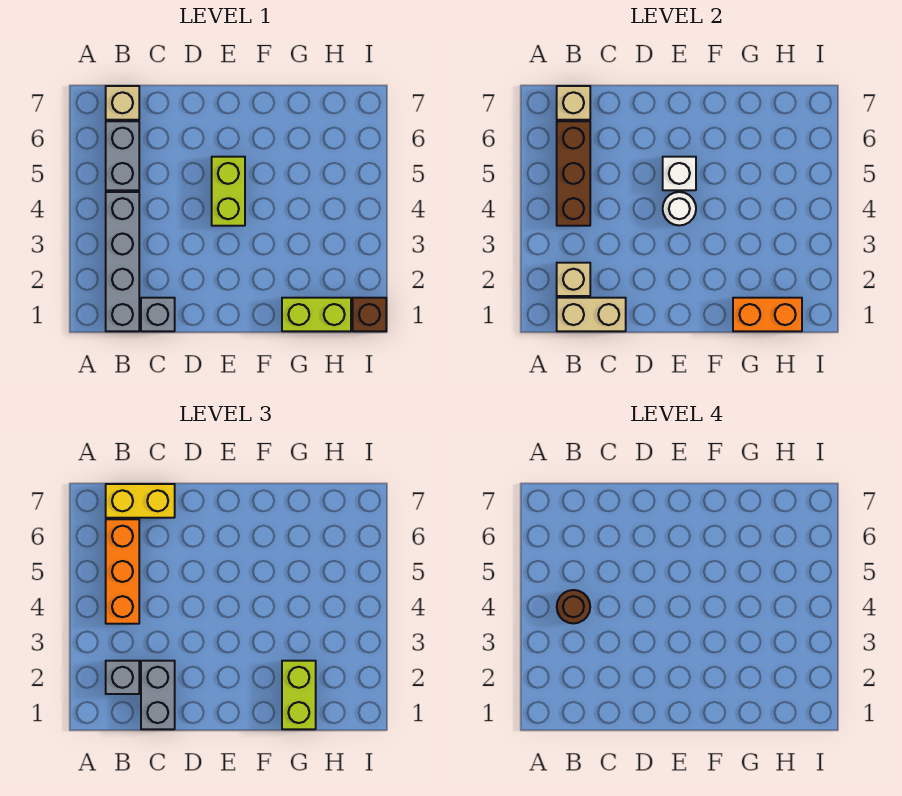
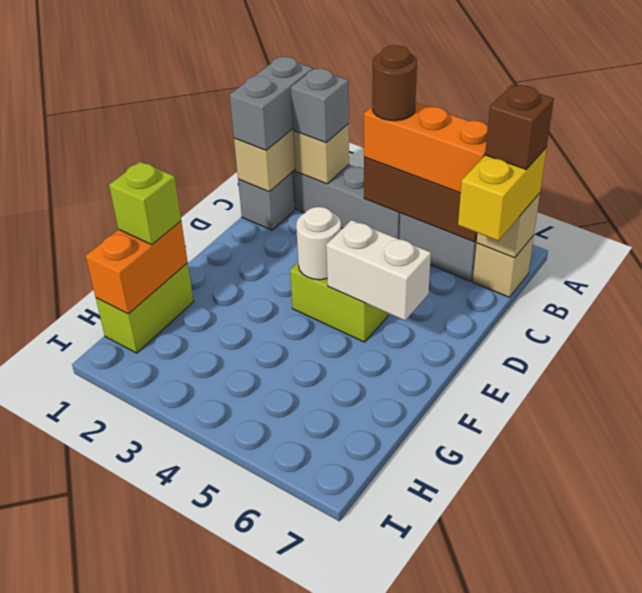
grey 1x2 brick [141,661,175,729] -> grey 1x2 brick turned to [230,57,313,150]
white 1x1 brick [663,157,696,190] -> white 1x2 brick [326,220,431,320]
lime 1x2 brick [282,661,316,729] -> lime 1x1 brick [109,162,181,245]
brown 1x1 brick [353,298,386,331] -> brown 1x1 brick moved to [485,85,554,170]

